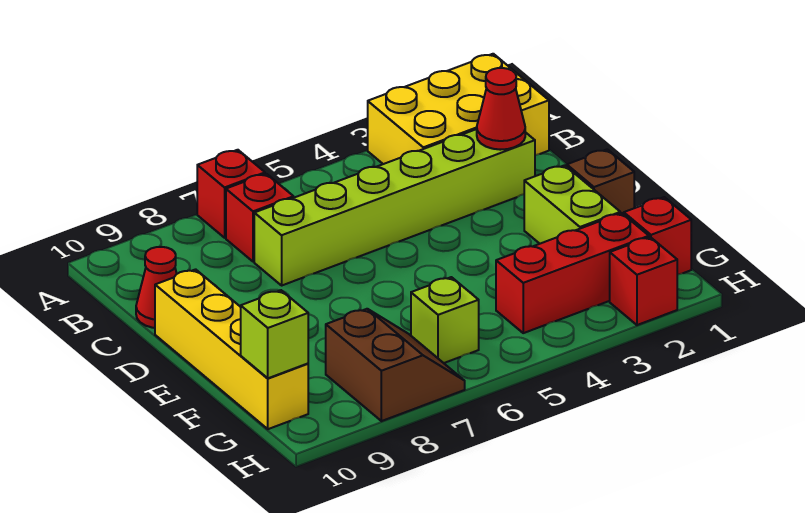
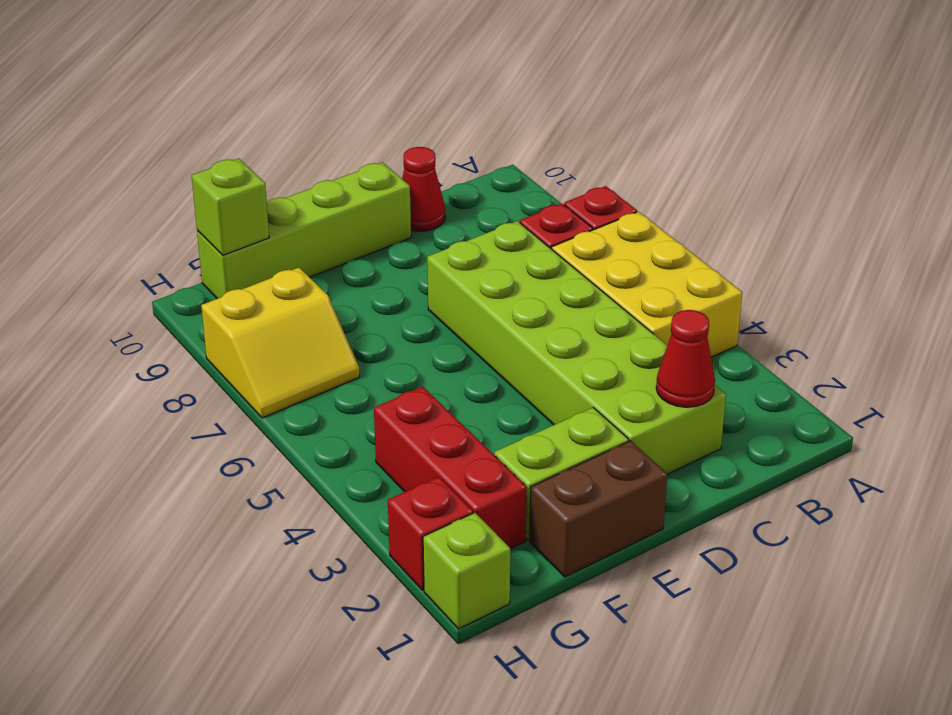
yellow 2x3 brick [368,54,549,164] -> yellow 2x3 brick moved to [552,212,742,357]
lime 1x6 brick [254,129,535,285] -> lime 2x6 brick [427,221,726,474]
yellow 1x4 brick [155,269,308,429] -> lime 1x4 brick [197,162,411,299]
brown 1x1 brick [567,149,634,214] -> brown 1x2 brick [530,441,667,577]
red 1x1 brick [624,197,691,275] -> none
lime 1x1 brick [411,277,479,363] -> lime 1x1 brick moved to [423,513,510,629]
brown 2x2 slope [326,309,465,421] -> yellow 2x2 slope [201,267,360,418]

